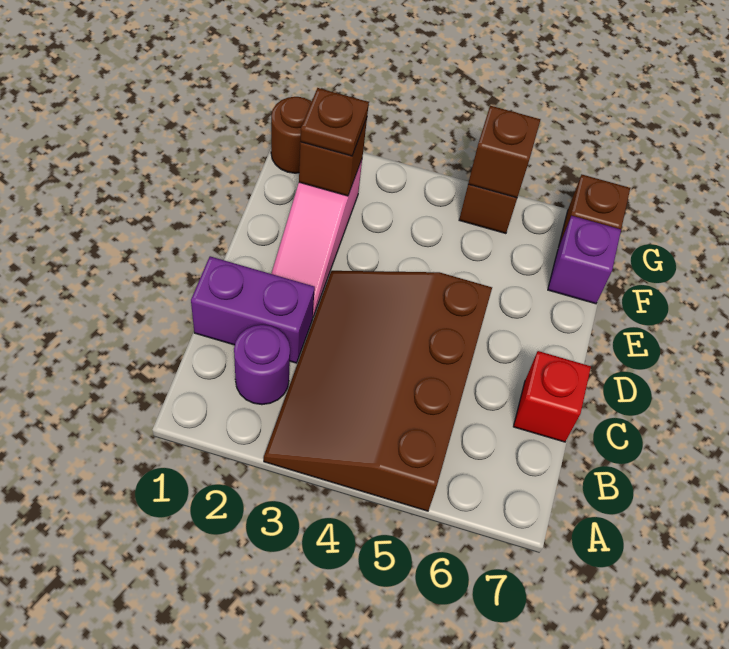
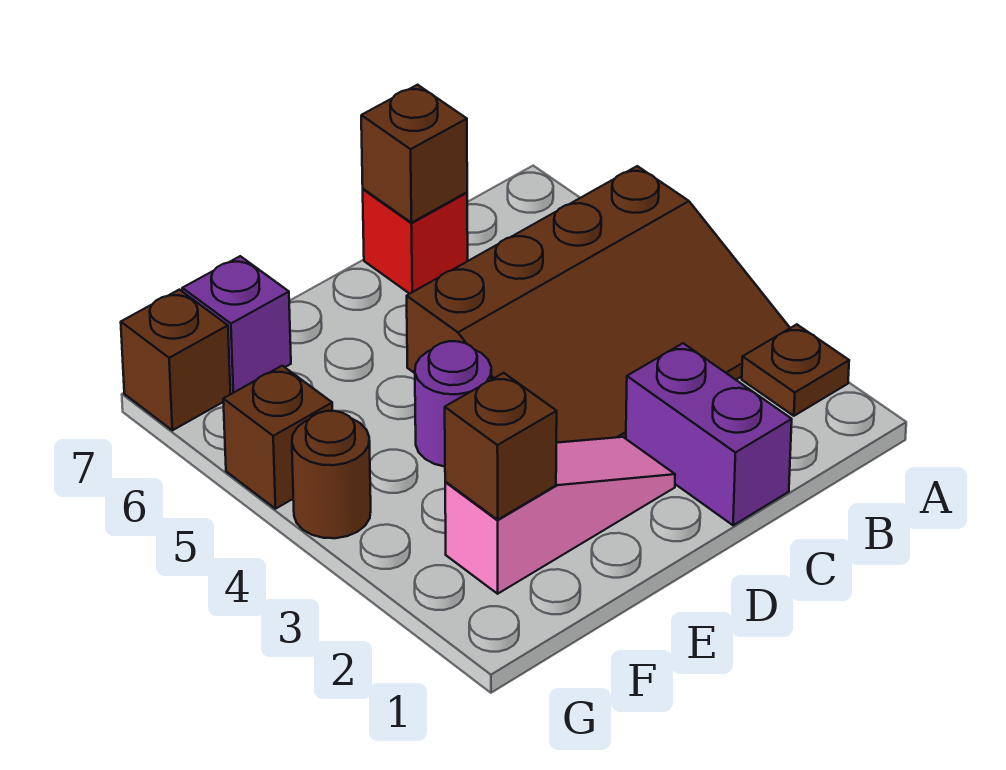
purple 1x1 round brick [234,325,290,405] -> purple 1x1 round brick moved to [415,341,491,467]
brown 1x1 plate [301,88,369,156] -> brown 1x1 plate moved to [742,324,849,416]
brown 1x1 round brick [271,97,312,173] -> brown 1x1 round brick moved to [292,411,371,538]
brown 1x1 brick [468,106,541,198] -> brown 1x1 brick moved to [361,85,467,223]

